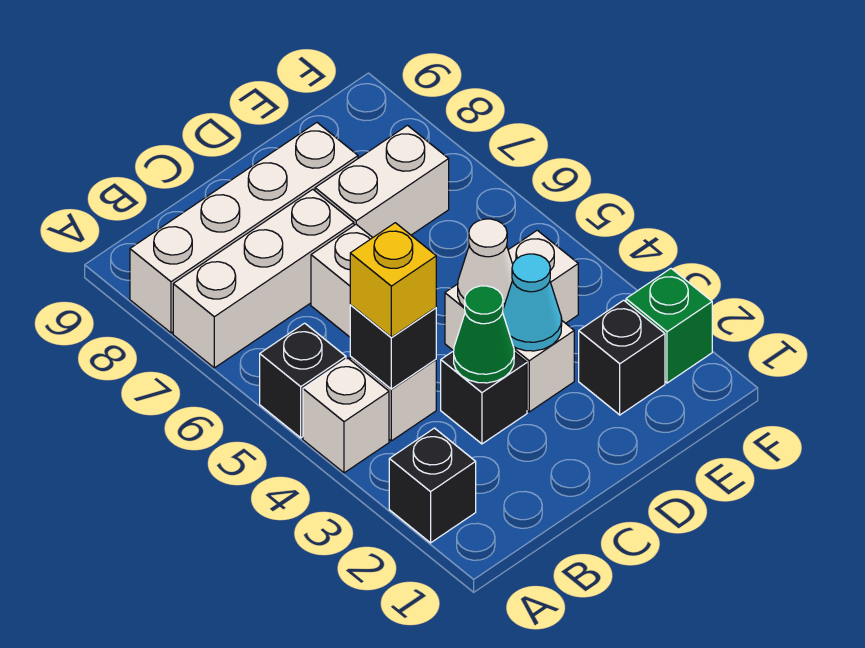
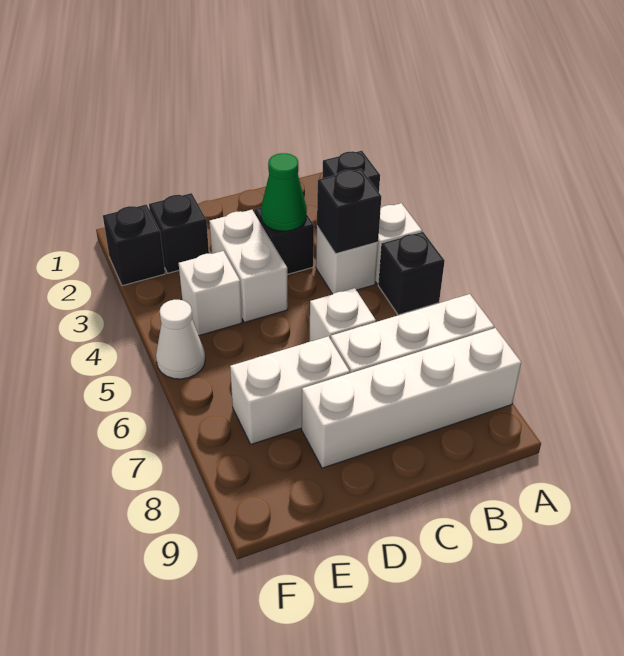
yellow 1x1 brick [350,223,436,337] -> none
cyan 1x1 cone [503,254,562,351] -> none
white 1x1 cone [458,219,513,308] -> white 1x1 cone moved to [156,300,205,379]
green 1x1 brick [626,269,712,383] -> black 1x1 brick [103,204,165,286]

